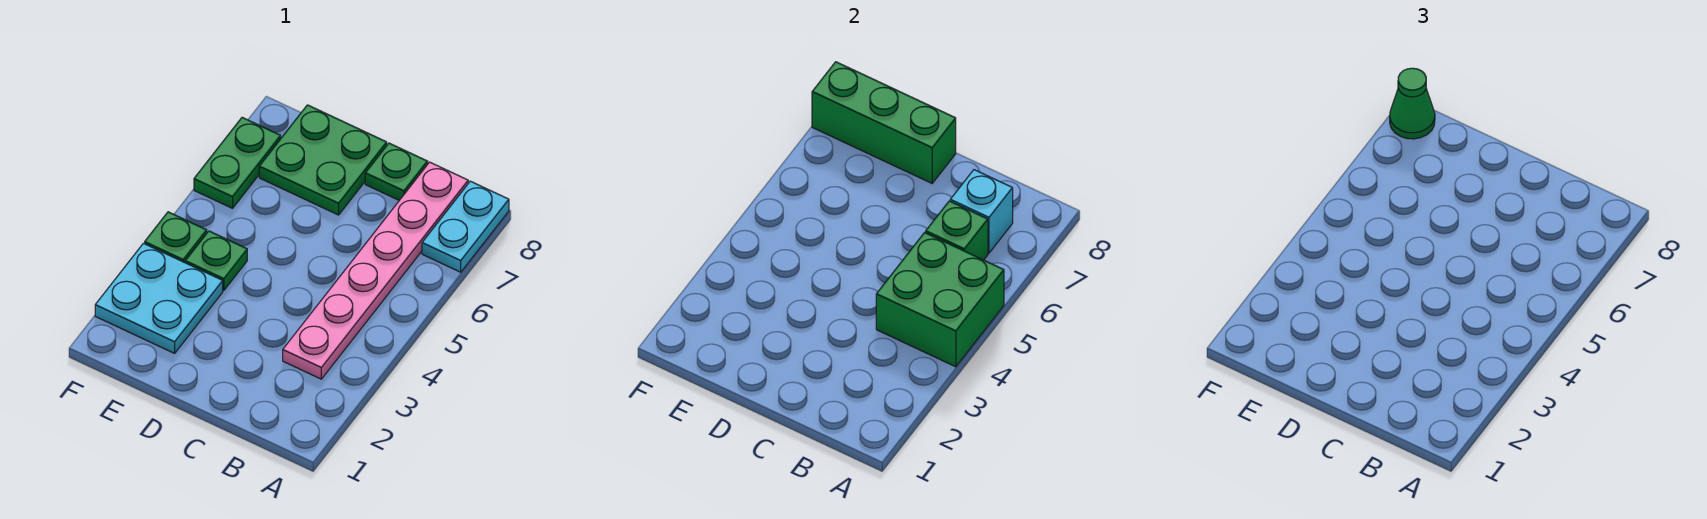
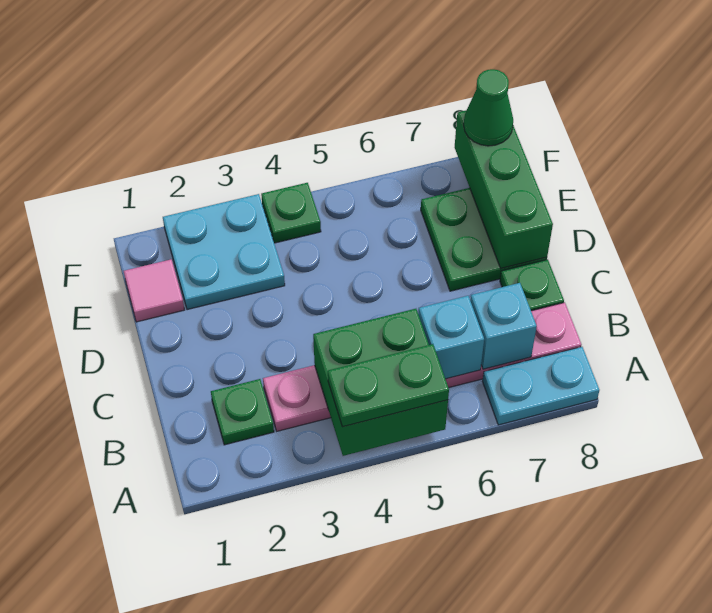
green 1x1 brick [926,201,988,260] -> cyan 1x1 brick [418,296,484,379]
none -> pink 1x1 tile [124,259,184,322]
green 1x1 plate [185,231,247,290] -> green 1x1 plate moved to [211,379,274,445]
green 1x2 plate [194,117,281,208] -> green 1x2 plate moved to [328,344,449,427]

